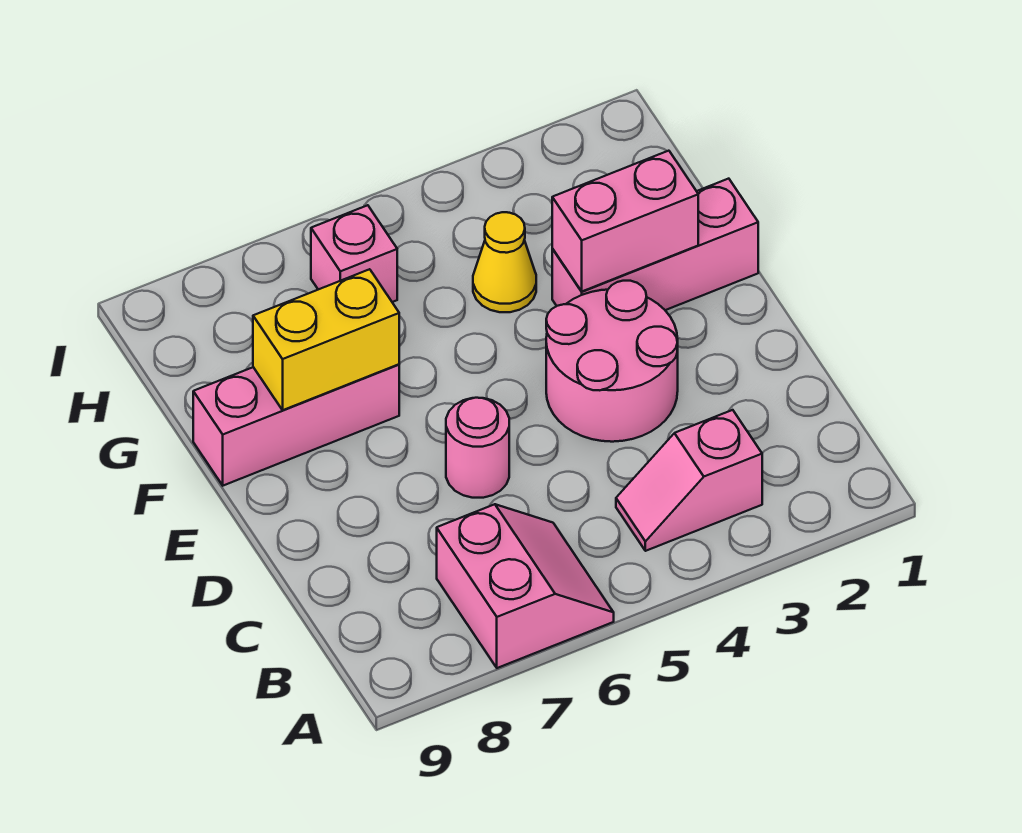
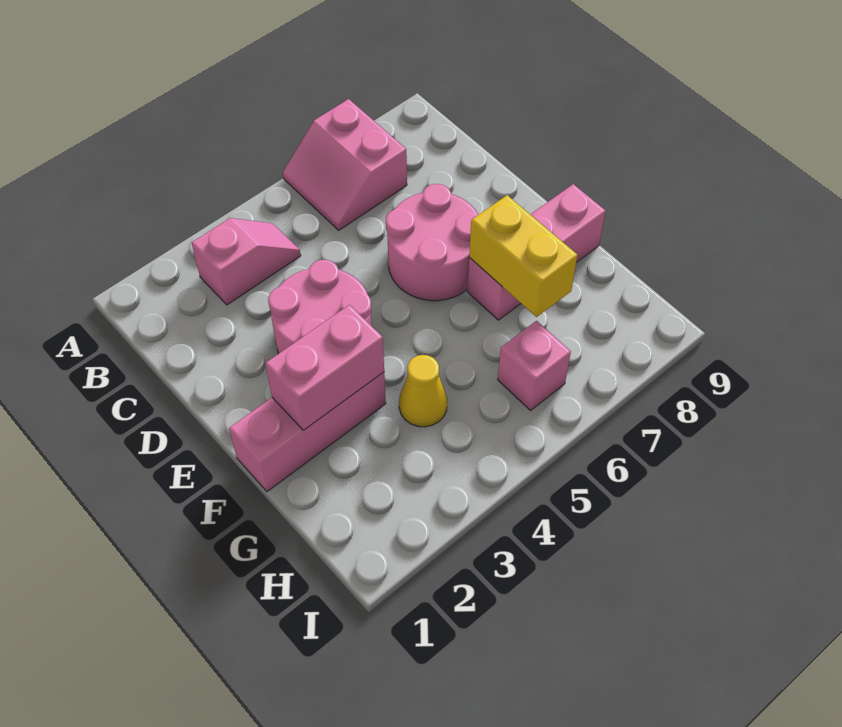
pink 1x1 round brick [446,398,509,498] -> pink 2x2 round brick [386,184,478,301]
yellow 1x2 brick [253,269,399,410] -> yellow 1x2 brick turned to [469,195,577,317]

